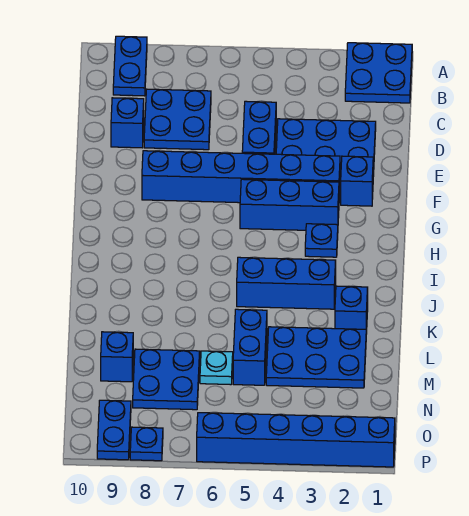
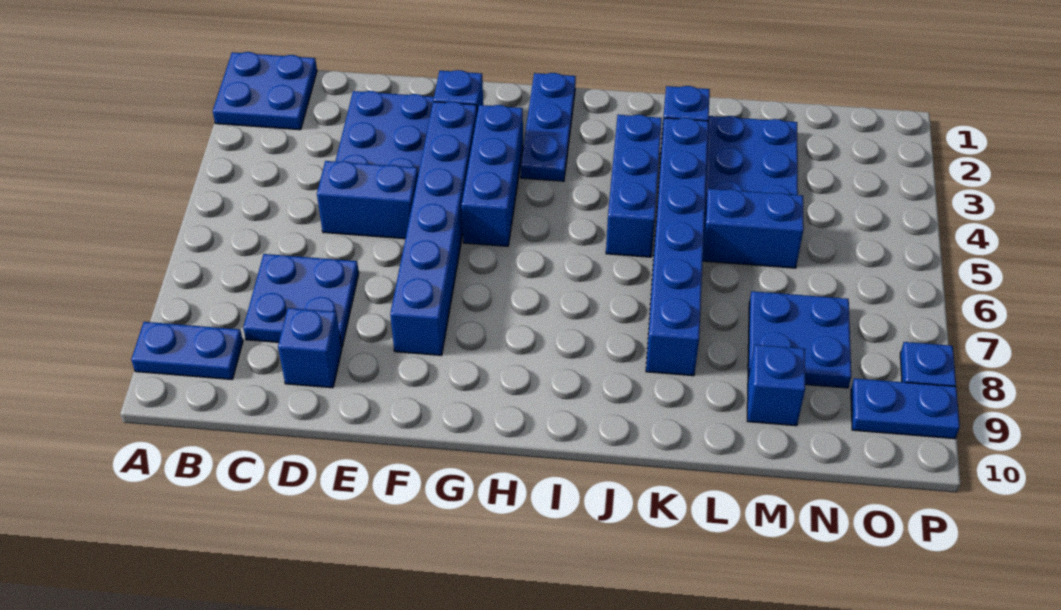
blue 1x1 plate [305,224,338,257] -> blue 1x3 plate [521,73,576,181]
cyan 1x1 plate [200,351,233,385] -> none
blue 1x6 brick [197,413,395,467] -> blue 1x6 brick moved to [646,118,708,376]

